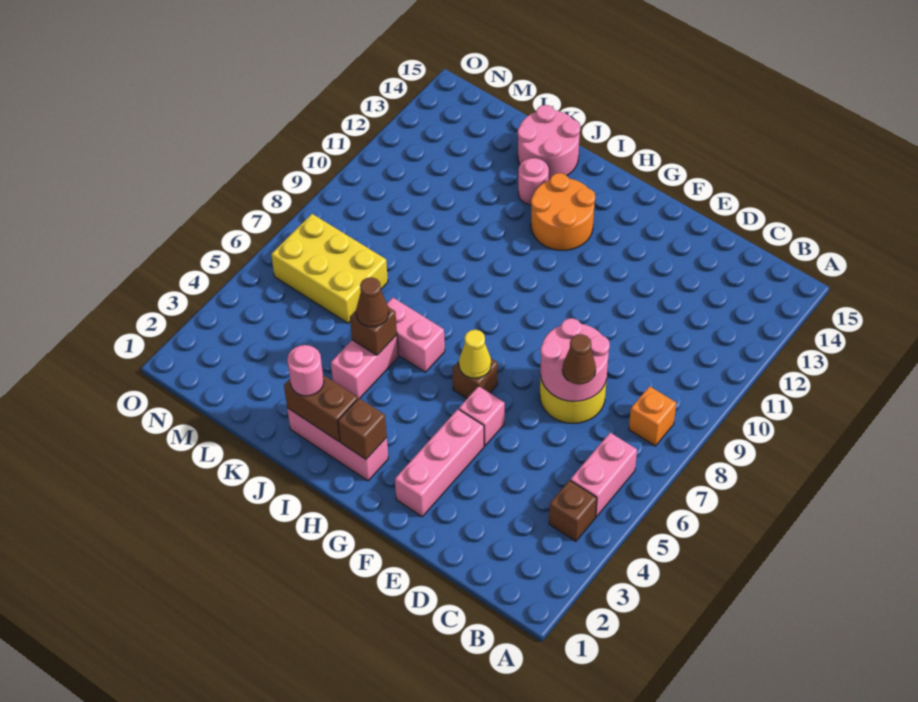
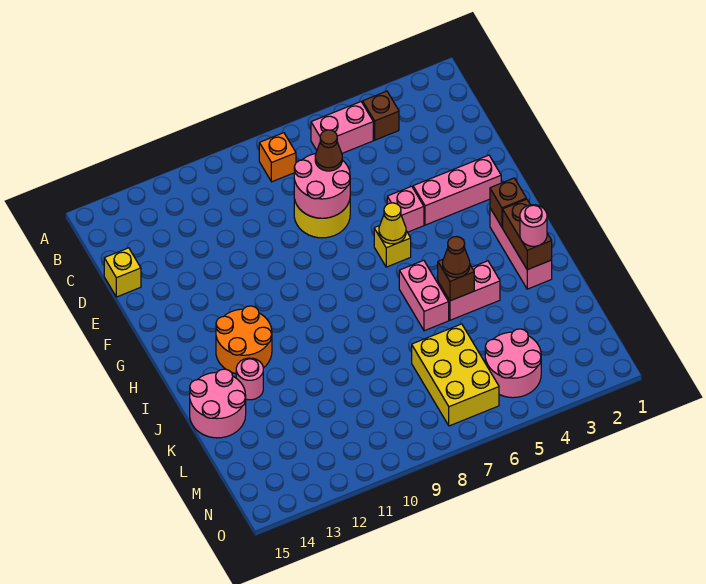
none -> yellow 1x1 brick [104,248,141,297]
brown 1x1 brick [453,359,498,398] -> yellow 1x1 brick [374,226,411,267]
none -> pink 2x2 round brick [485,329,541,398]

